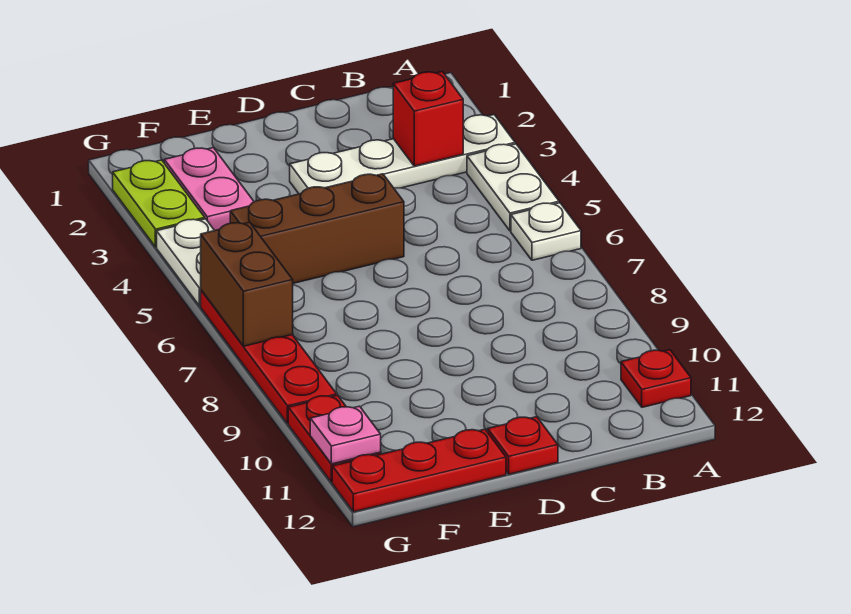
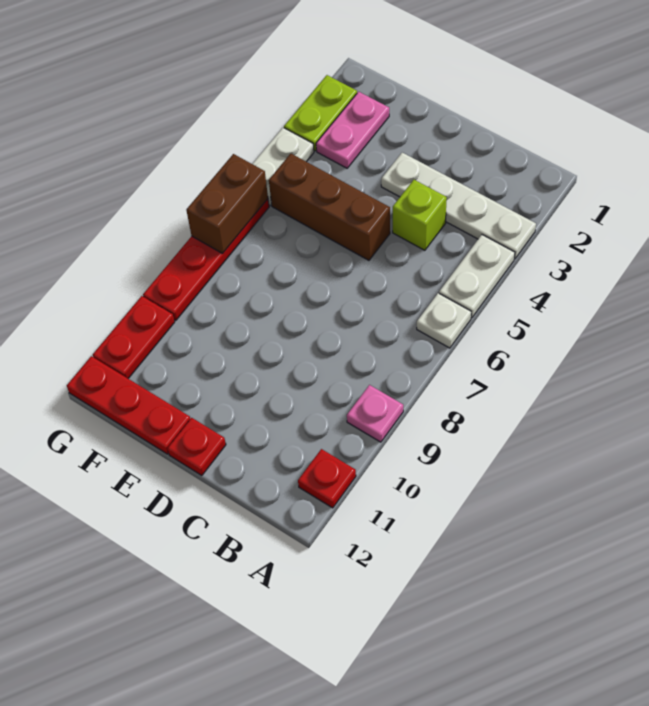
red 1x1 brick [393,72,463,166] -> none
none -> lime 1x1 brick [393,180,447,250]
pink 1x1 plate [310,406,381,464] -> pink 1x1 plate moved to [347,385,403,442]

